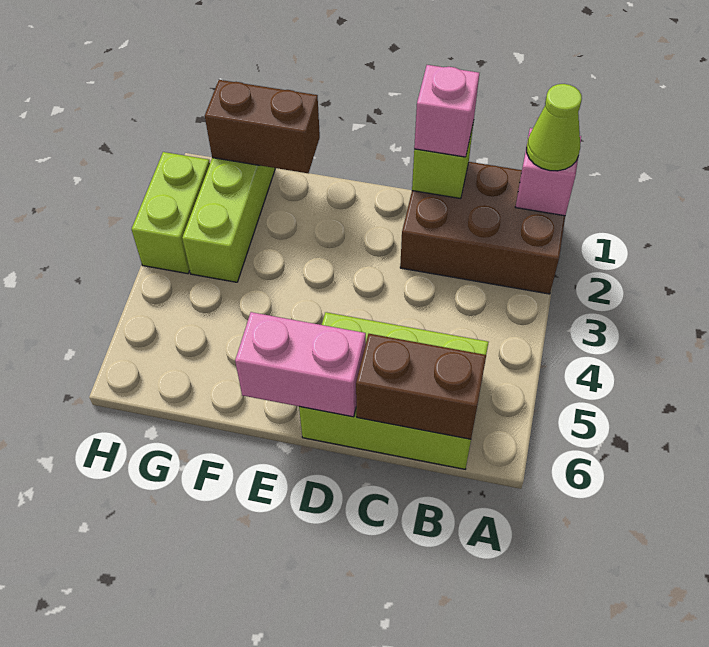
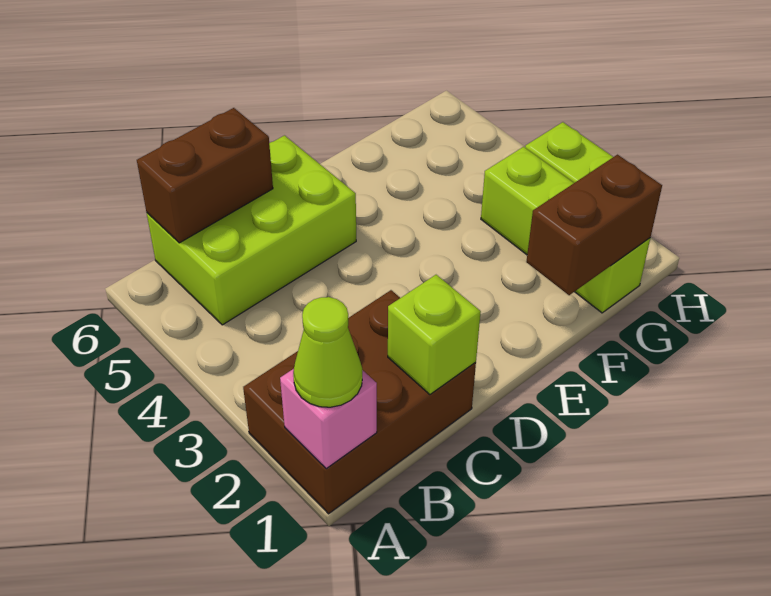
pink 1x1 brick [414,65,479,157] -> none
pink 1x2 brick [235,312,366,417] -> none

